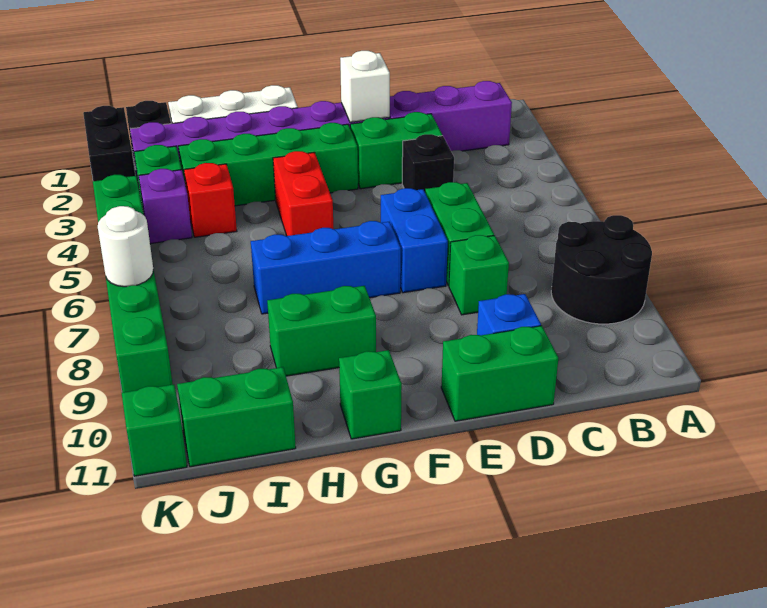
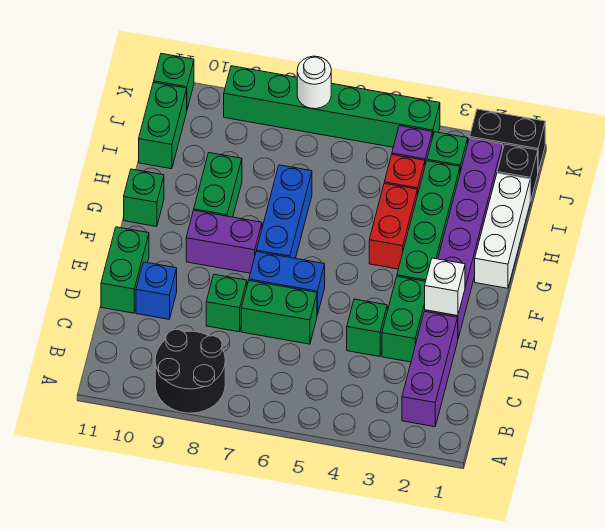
black 1x1 brick [402,134,454,192] -> green 1x1 brick [347,299,387,357]
none -> purple 1x2 brick [186,210,262,273]
red 1x2 brick [273,151,333,236] -> red 1x2 brick turned to [369,183,417,269]

